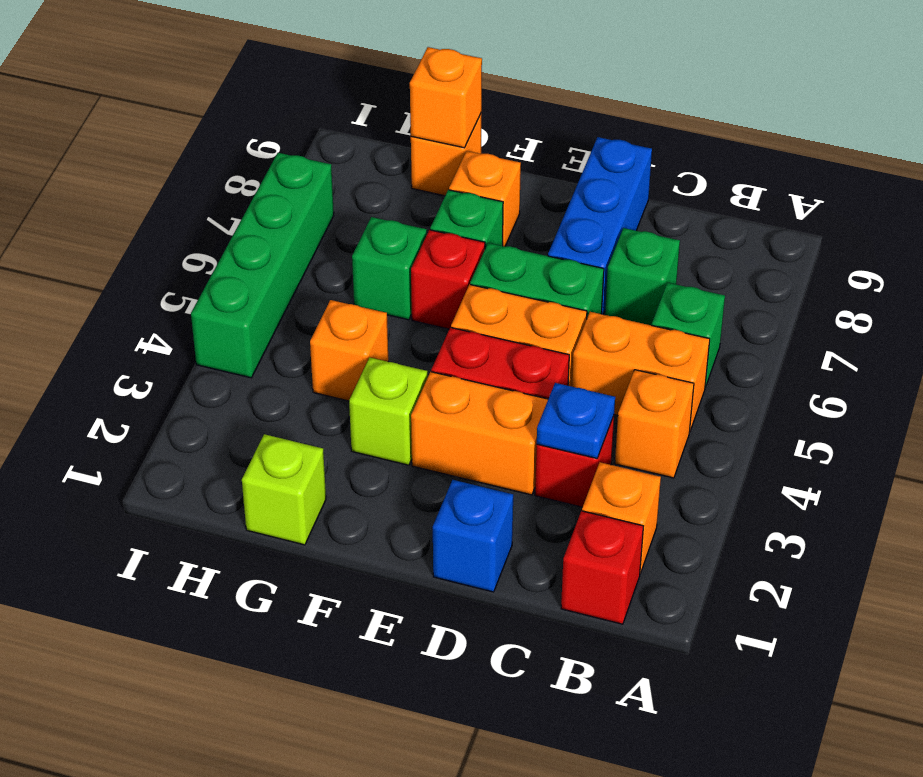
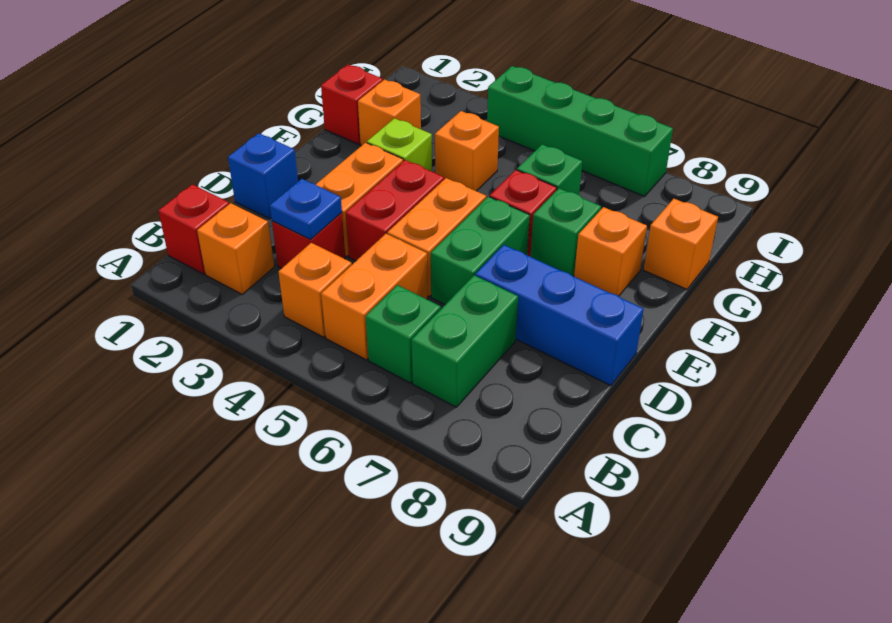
green 1x1 brick [605,228,680,325] -> green 1x2 brick [412,275,518,407]
lime 1x1 brick [242,434,326,545] -> red 1x1 brick [321,65,383,144]
orange 1x1 brick [410,47,482,148] -> orange 1x1 brick moved to [358,79,421,146]

